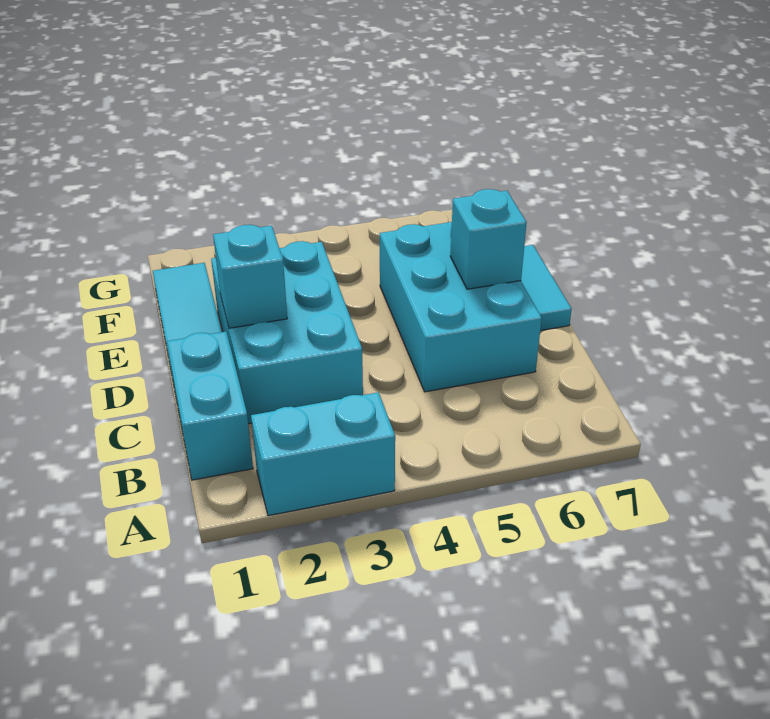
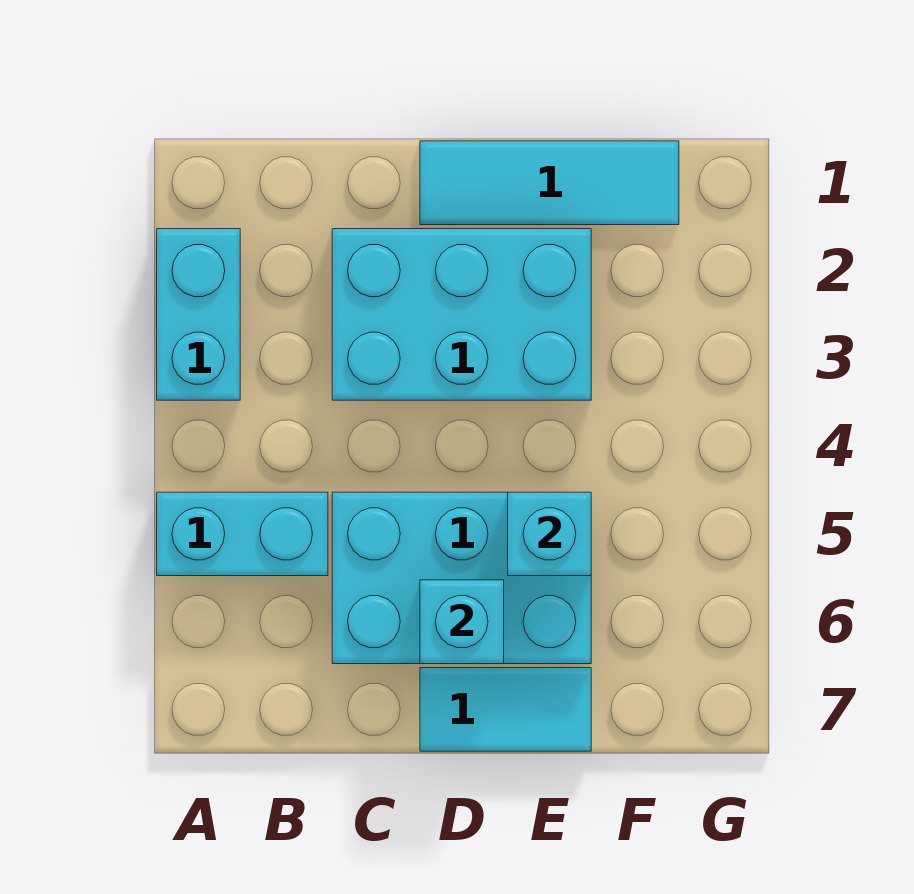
cyan 1x2 brick [167,332,253,480] -> cyan 1x2 brick moved to [157,492,328,576]
cyan 1x1 brick [213,225,287,328] -> cyan 1x1 brick moved to [508,492,591,576]

